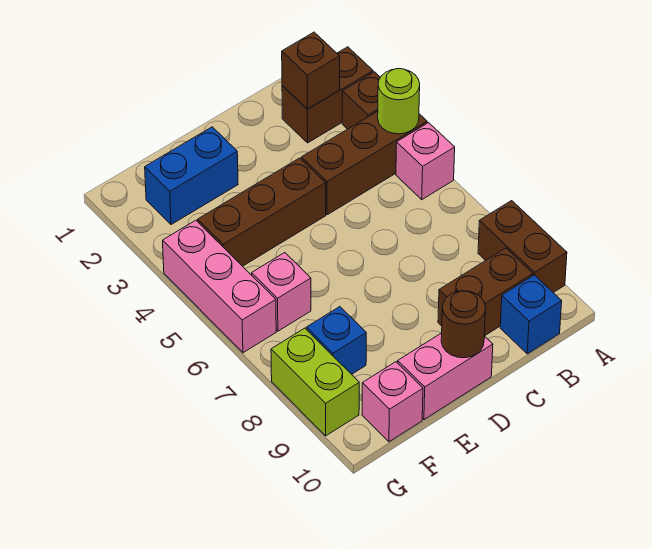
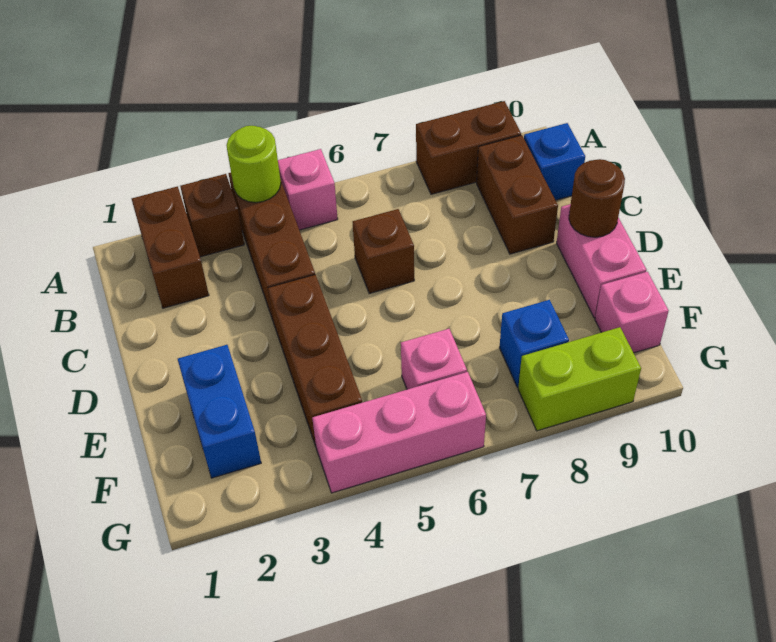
brown 1x1 brick [282,32,340,109] -> brown 1x1 brick moved to [353,209,414,294]

